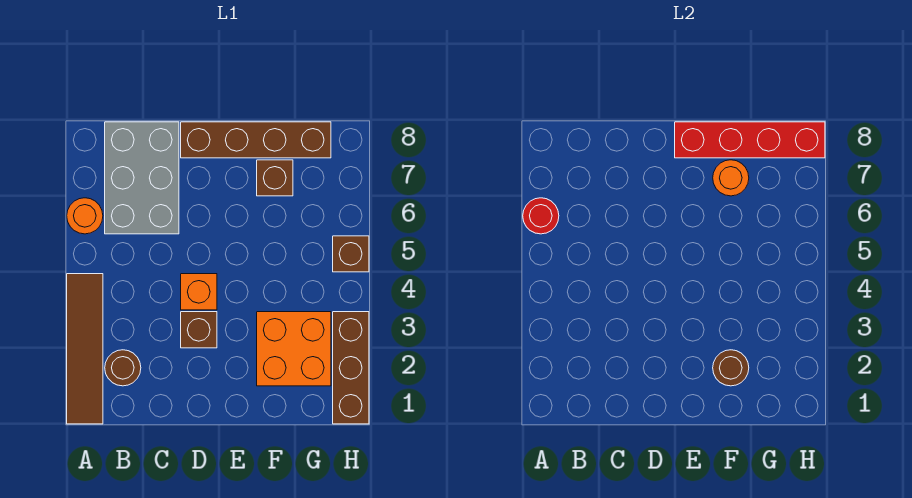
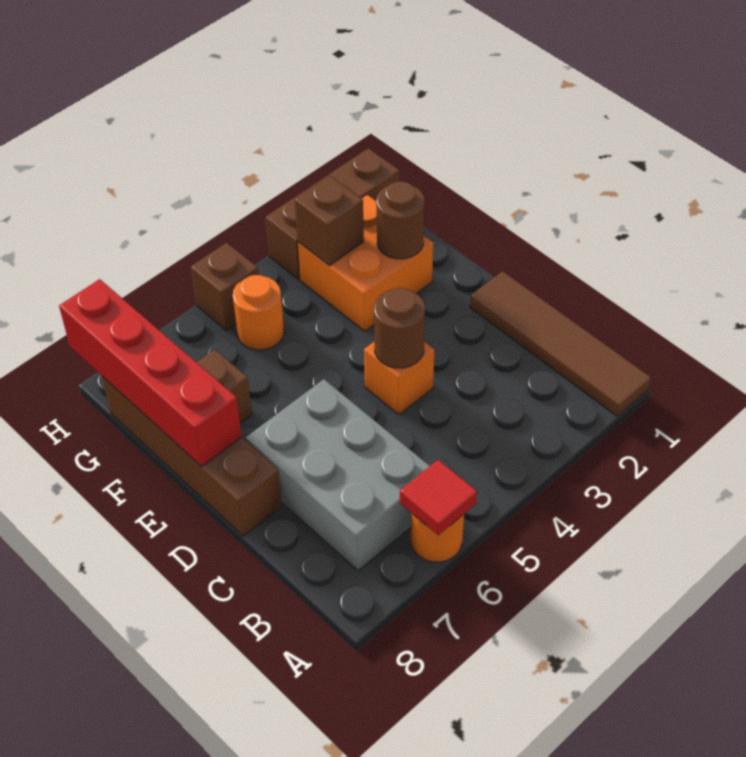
brown 1x4 tile [67,274,103,424] -> brown 1x4 tile turned to [470,271,651,416]
red 1x1 round brick [523,198,559,234] -> red 1x1 tile [400,460,477,535]
brown 1x1 round brick [105,350,141,386] -> brown 1x1 round brick moved to [374,288,425,368]
grey 2x3 brick [105,122,179,234] -> grey 2x3 brick turned to [246,379,429,571]
brown 1x1 brick [181,312,217,348] -> brown 1x1 brick moved to [295,176,364,266]
orange 1x1 round brick [713,160,749,196] -> orange 1x1 round brick moved to [233,275,284,350]

